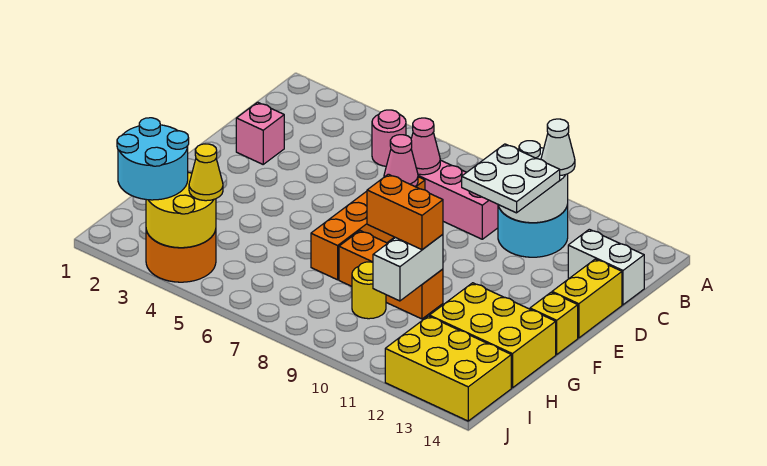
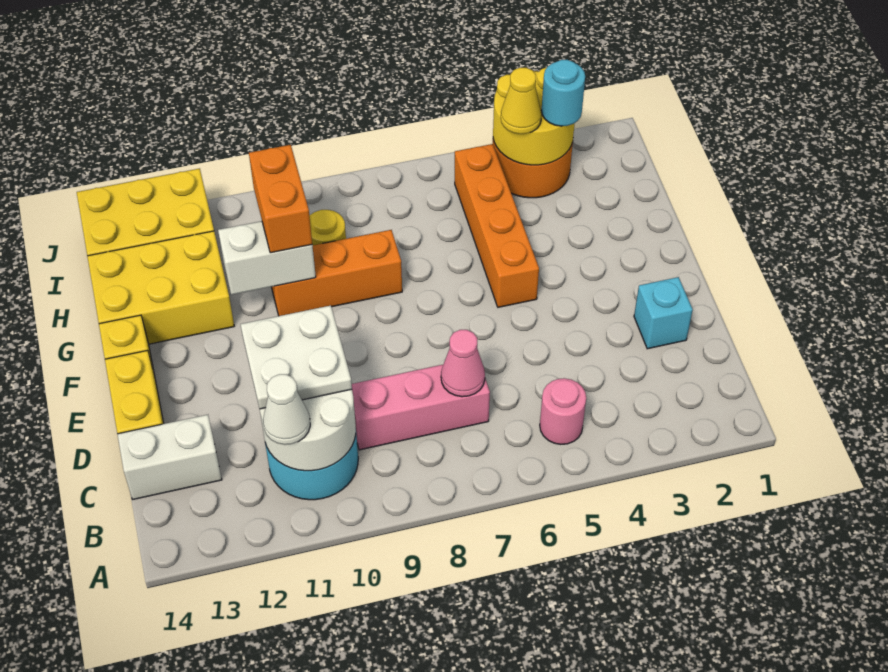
pink 1x1 brick [236,102,284,164] -> cyan 1x1 brick [634,277,693,349]
orange 1x4 brick [311,177,425,280] -> orange 1x4 brick moved to [455,144,539,307]
pink 1x1 cone [384,135,418,186] -> none
orange 1x2 brick [367,174,443,250] -> orange 1x2 brick turned to [249,145,312,253]
white 1x2 brick [373,235,443,301] -> white 1x2 brick turned to [218,221,316,295]
cyan 2x2 round brick [117,118,189,200] -> cyan 1x1 round brick [542,60,585,126]

